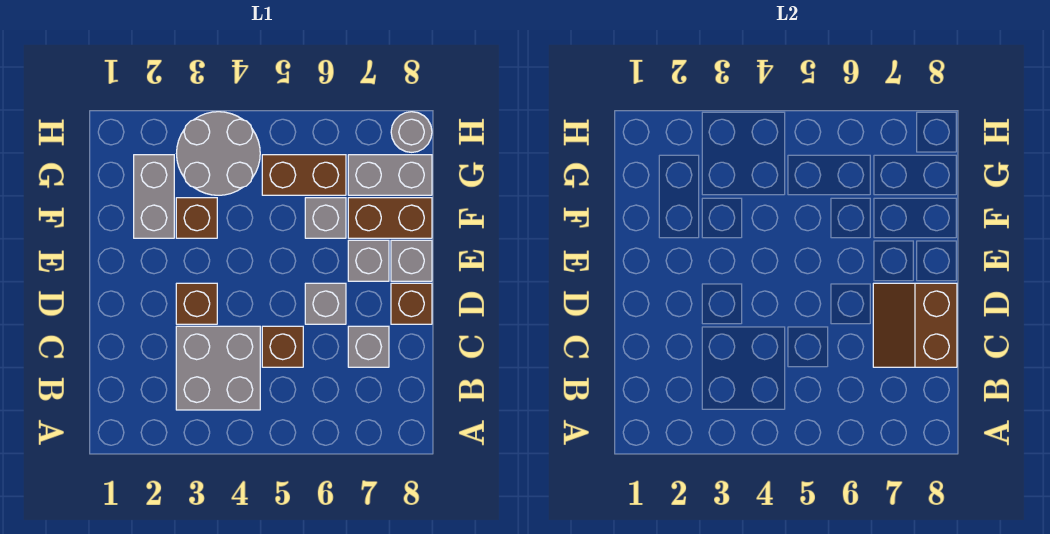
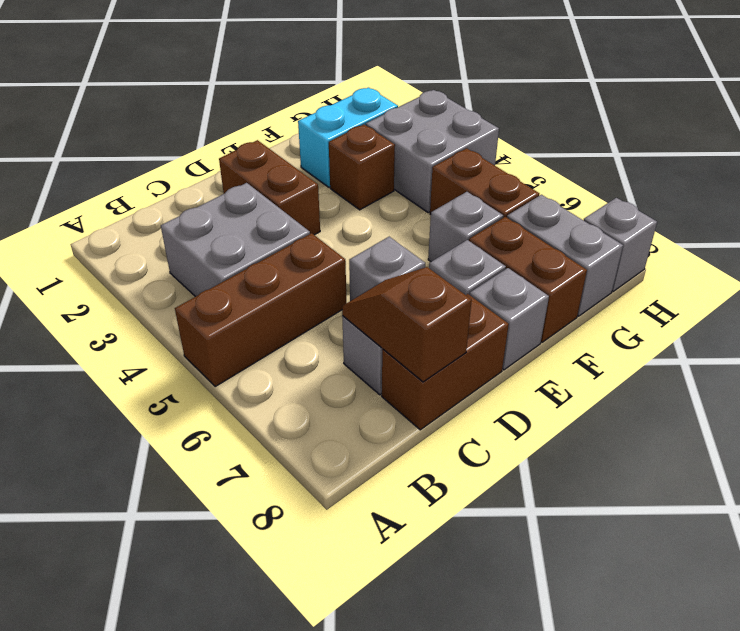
brown 1x1 brick [262,326,303,367] -> brown 1x3 brick [175,233,346,387]
brown 2x2 slope [873,283,957,367] -> brown 1x2 slope [342,267,472,382]
brown 1x1 brick [176,283,217,324] -> brown 1x2 brick [219,140,320,235]
brown 1x1 brick [391,283,432,324] -> brown 1x2 brick [382,294,509,430]
grey 1x2 brick [134,155,174,238] -> cyan 1x2 brick [298,88,398,187]
grey 2x2 round brick [177,112,260,195] -> grey 2x2 brick [366,90,499,213]
grey 1x1 round brick [391,112,432,152] -> grey 1x1 brick [584,198,657,291]

